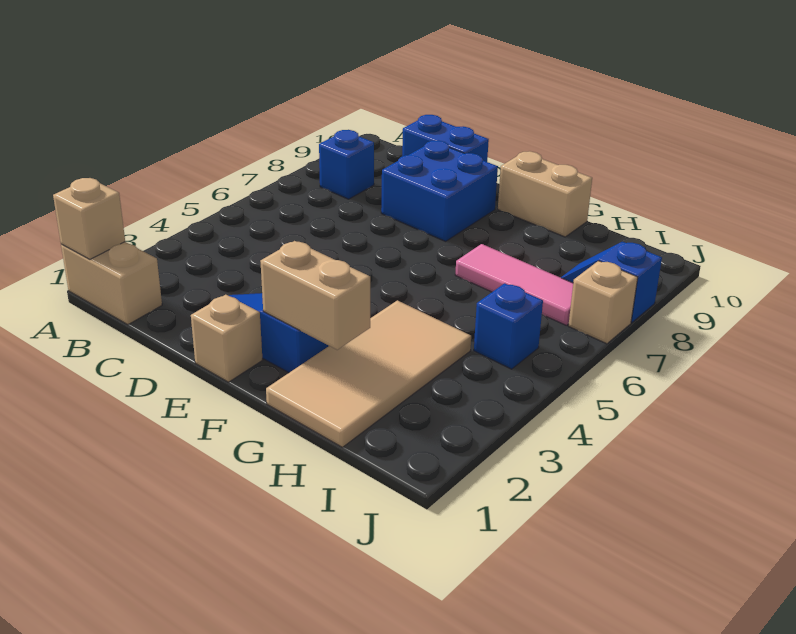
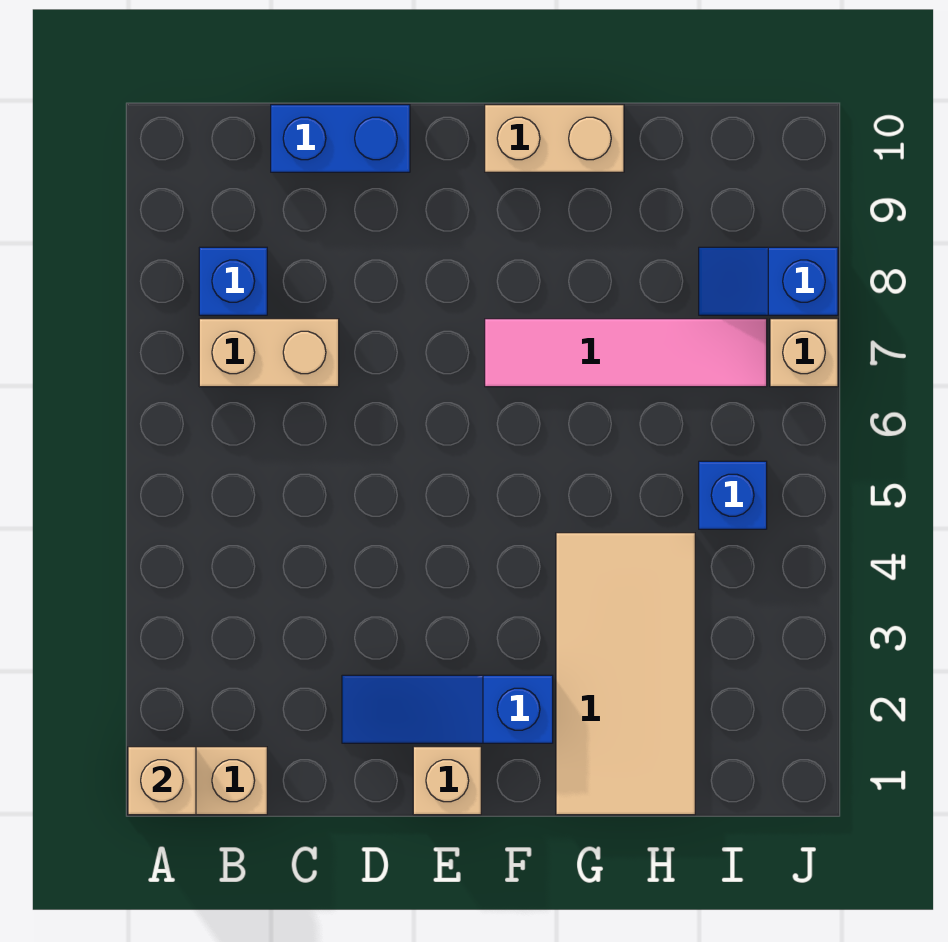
blue 2x2 brick [381,141,498,241] -> none
tan 1x2 brick [260,241,370,350] -> tan 1x2 brick moved to [199,319,339,387]
pink 1x3 tile [455,244,573,325] -> pink 1x4 tile [485,319,767,387]

